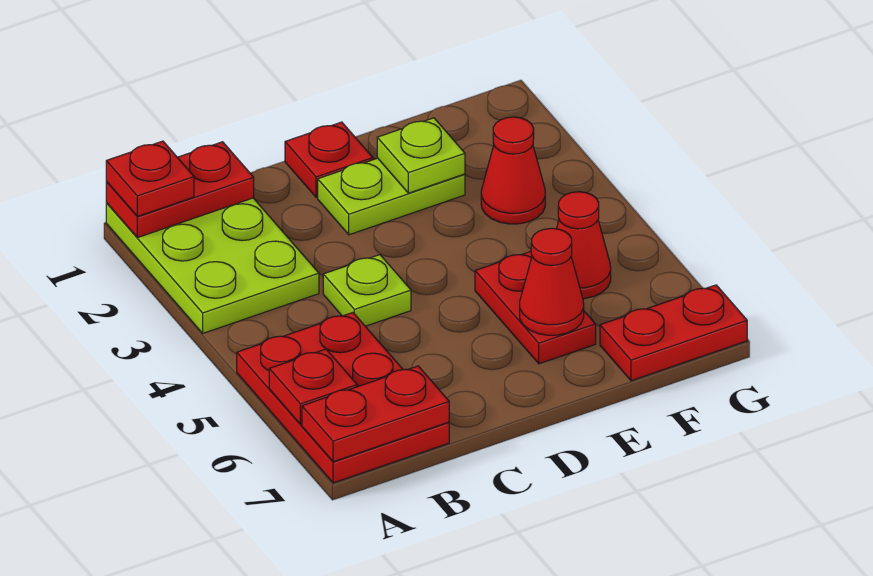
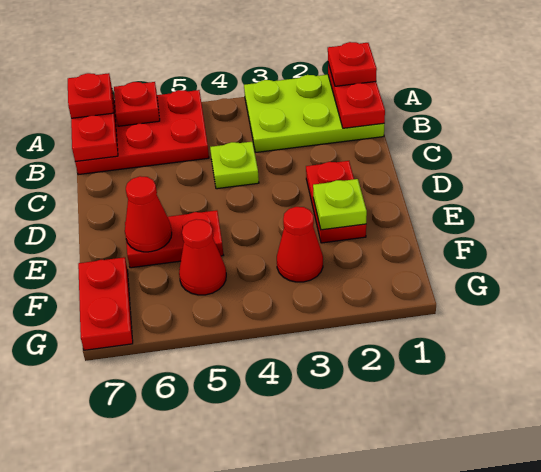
red 1x1 plate [285,122,373,197] -> red 1x1 plate moved to [68,73,113,118]
lime 1x2 plate [318,158,465,235] -> red 1x2 plate [306,161,366,243]

